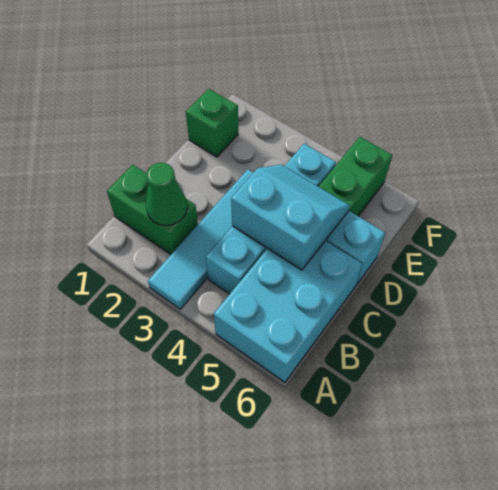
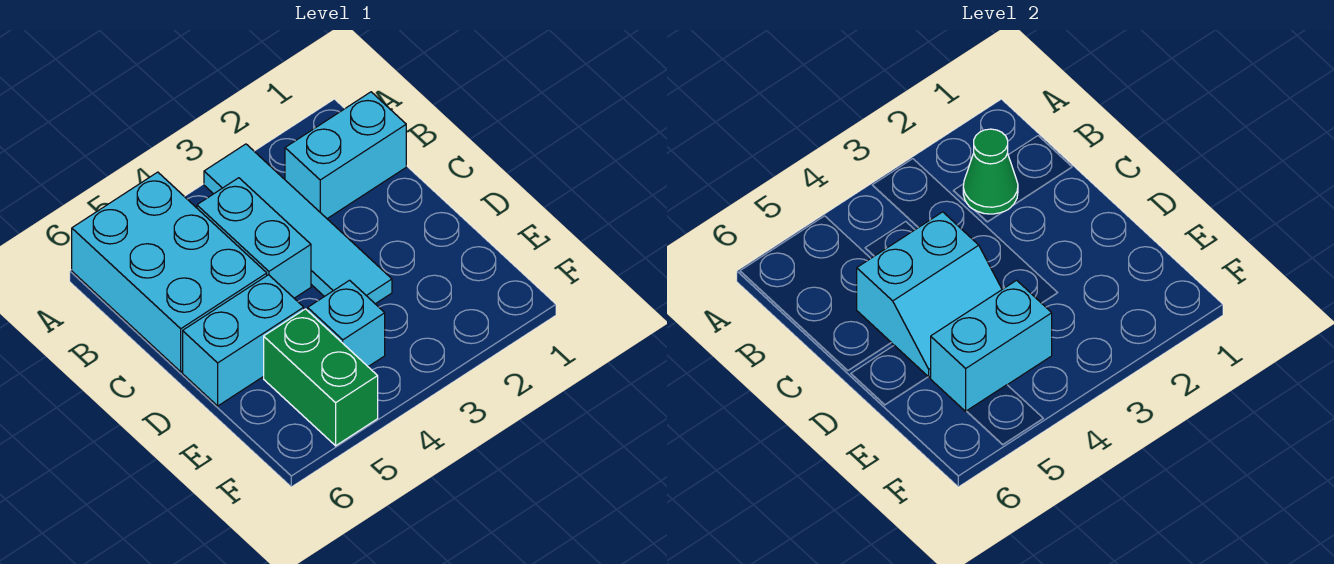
green 1x2 brick [107,165,198,254] -> cyan 1x2 brick [285,92,406,219]
green 1x1 brick [186,89,238,157] -> none
none -> cyan 1x2 brick [931,280,1052,411]

